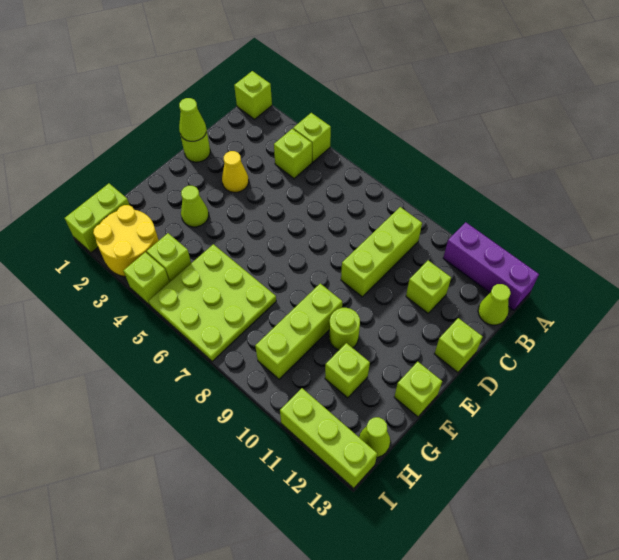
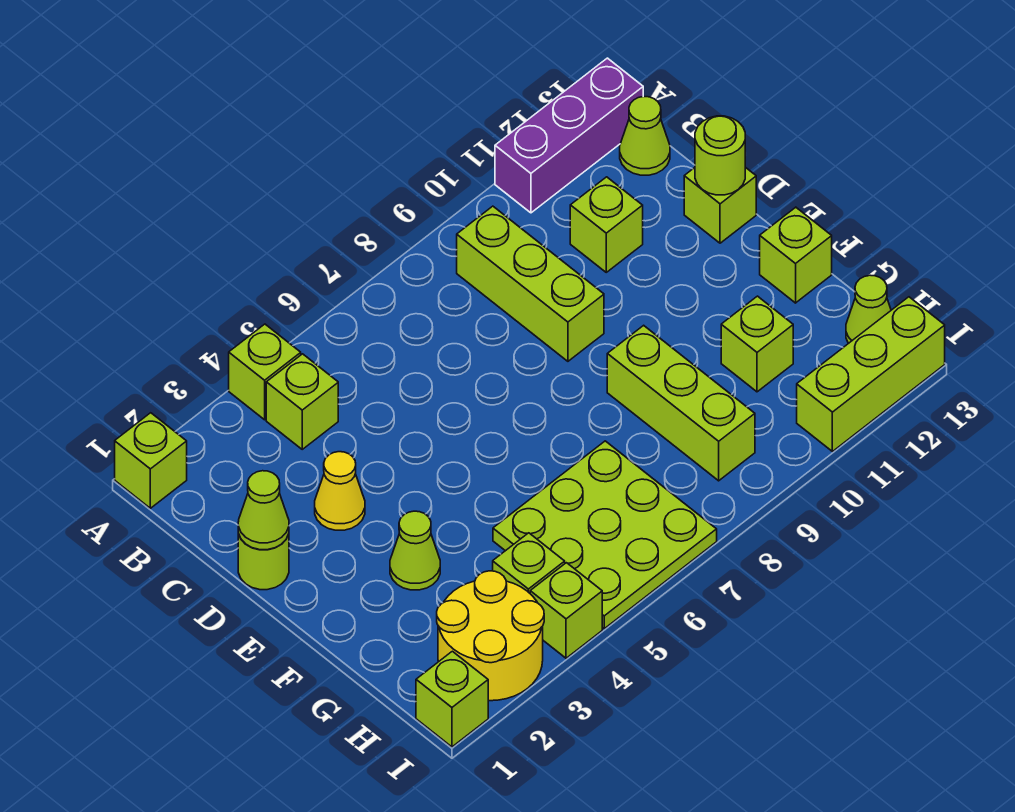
lime 1x1 round brick [329,308,360,350] -> lime 1x1 round brick moved to [695,116,745,195]
lime 1x2 brick [65,183,129,253] -> lime 1x1 brick [416,651,488,747]

